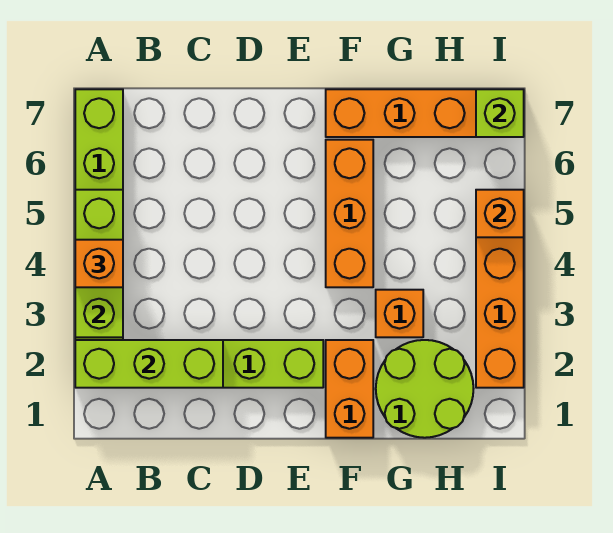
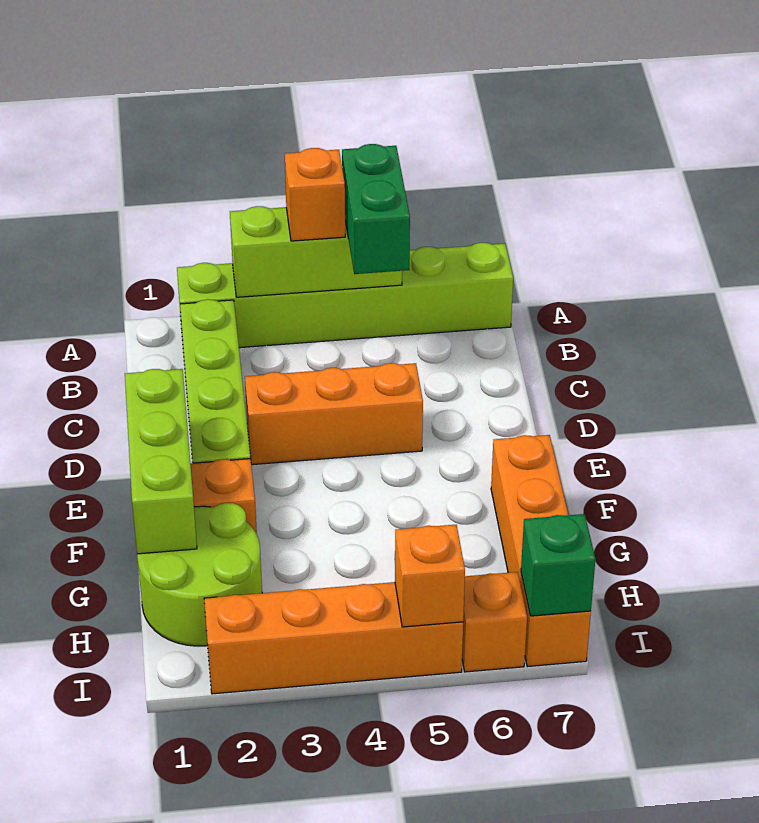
lime 1x3 brick [75,340,223,388] -> lime 1x3 brick moved to [125,369,197,554]
none -> green 1x2 brick [342,144,410,274]
orange 1x3 brick [326,140,373,287] -> orange 1x3 brick moved to [245,363,423,465]
orange 1x1 brick [376,290,423,337] -> orange 1x1 brick moved to [462,572,527,672]
lime 1x1 brick [476,89,524,137] -> green 1x1 brick [521,514,595,616]

